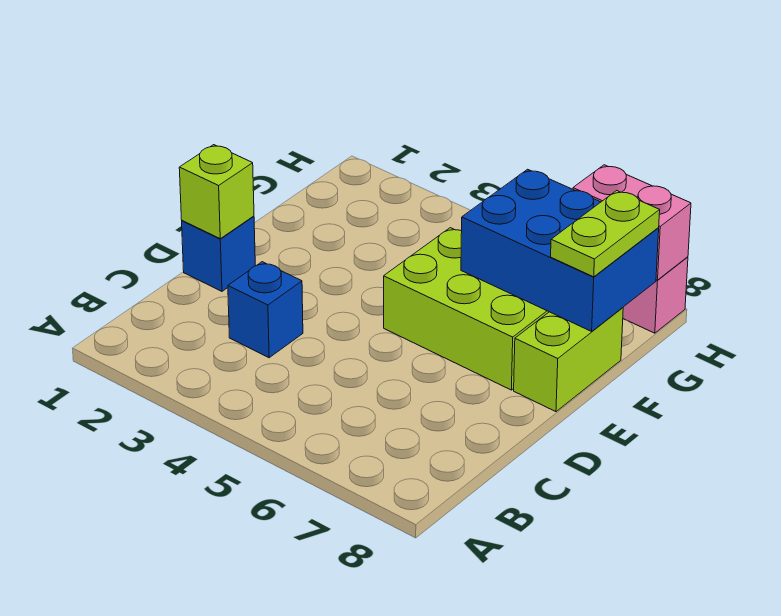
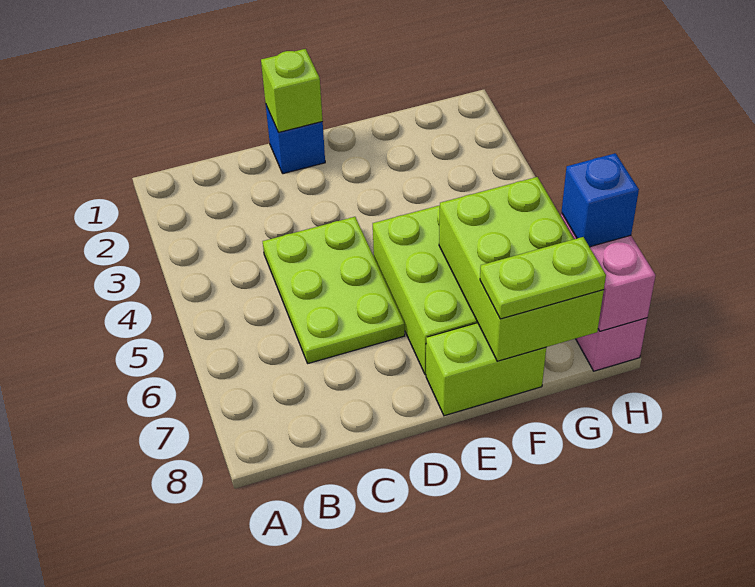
blue 1x1 brick [228,262,303,358] -> blue 1x1 brick moved to [562,153,639,247]
none -> lime 2x3 plate [263,217,405,363]
blue 2x3 brick [461,169,659,331] -> lime 2x3 brick [439,177,604,361]

